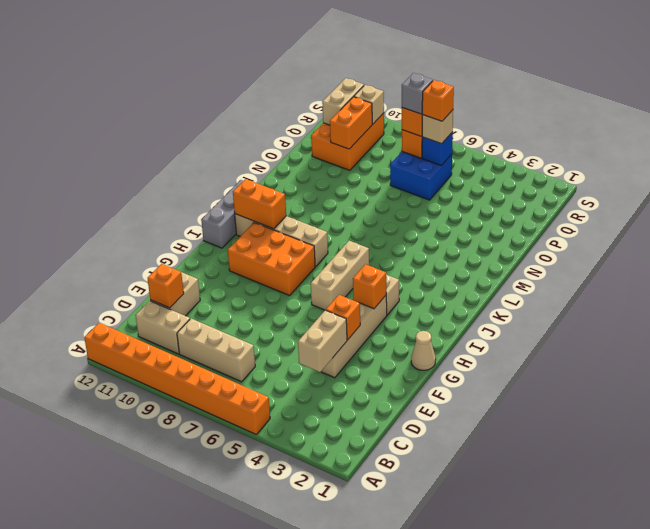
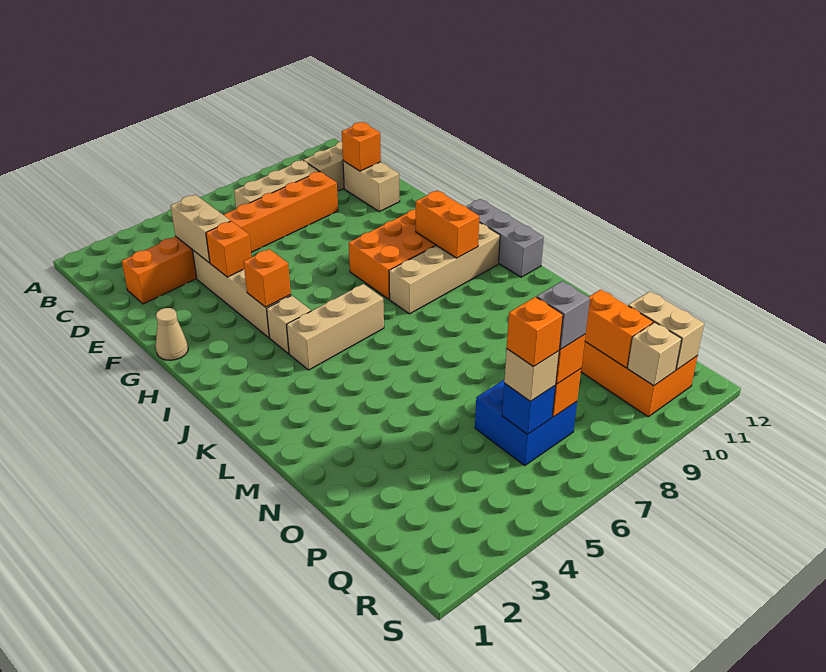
orange 1x8 brick [84,323,270,434] -> orange 1x8 brick moved to [122,171,338,304]
tan 1x3 brick [311,241,369,310] -> tan 1x3 brick turned to [287,284,384,370]
orange 1x2 brick [233,179,286,229] -> orange 1x2 brick turned to [416,191,479,258]

